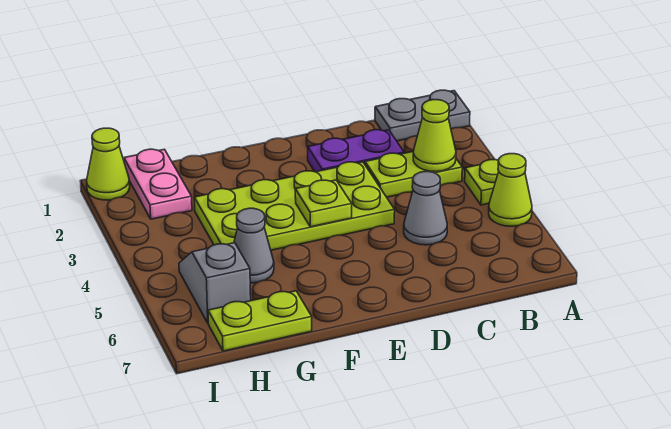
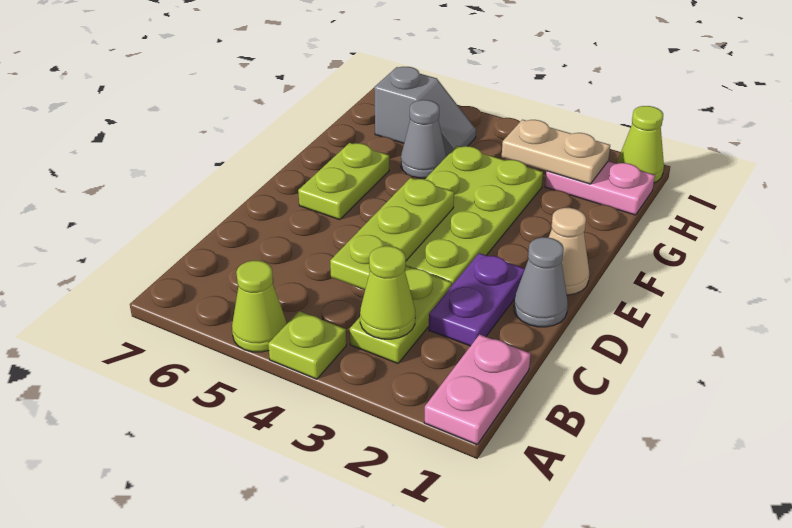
grey 1x2 plate [375,90,470,141] -> pink 1x2 plate [424,335,530,444]
grey 1x1 cone [404,172,447,245] -> grey 1x1 cone moved to [514,237,568,327]
none -> tan 1x1 cone [549,208,589,295]
lime 1x1 plate [295,180,352,227] -> lime 1x3 plate [330,178,454,290]
lime 1x2 plate [208,291,312,351] -> lime 1x2 plate moved to [298,143,389,220]
none -> tan 1x2 plate [502,120,610,184]

